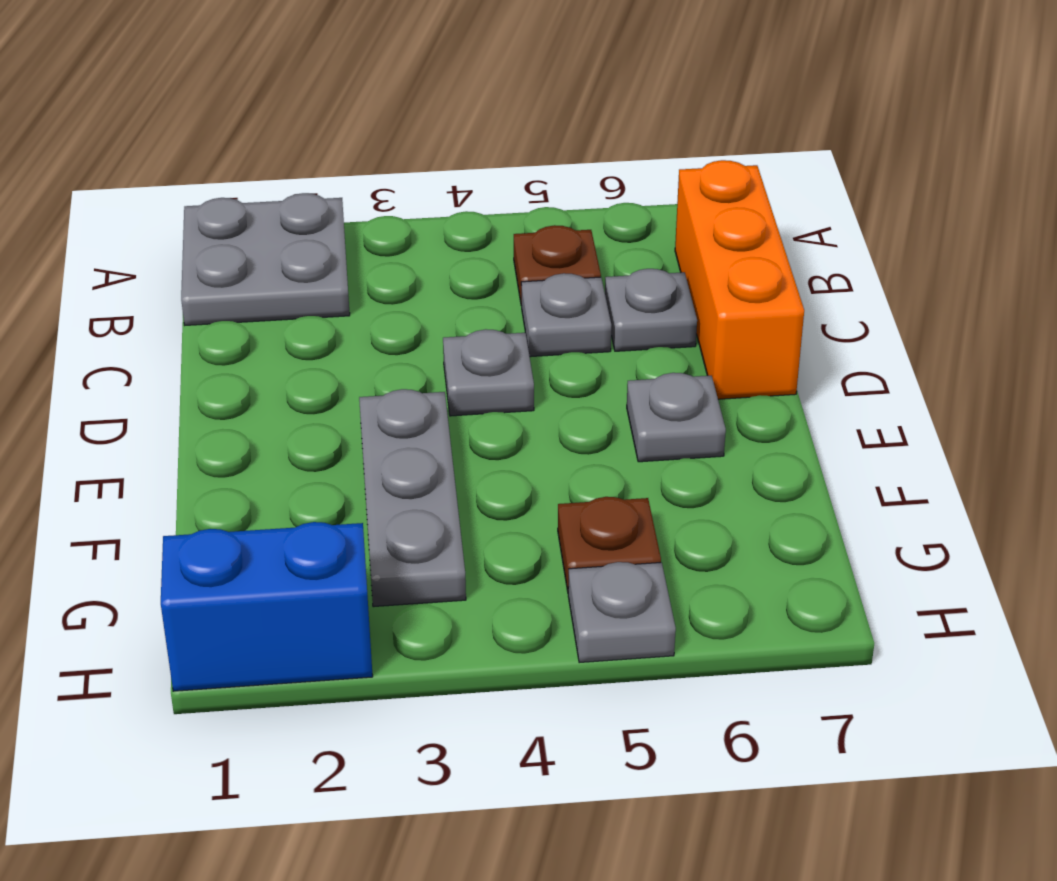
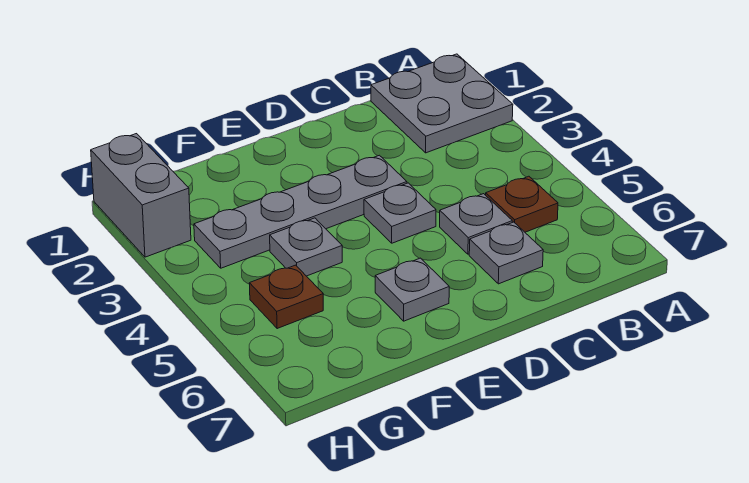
orange 1x3 brick [675,160,804,399] -> none
grey 1x3 plate [359,389,466,607] -> grey 1x4 plate [194,155,407,268]
blue 1x2 brick [161,522,373,691] -> grey 1x2 brick [91,134,191,257]
grey 1x1 plate [568,562,676,663] -> grey 1x1 plate moved to [270,218,342,276]

